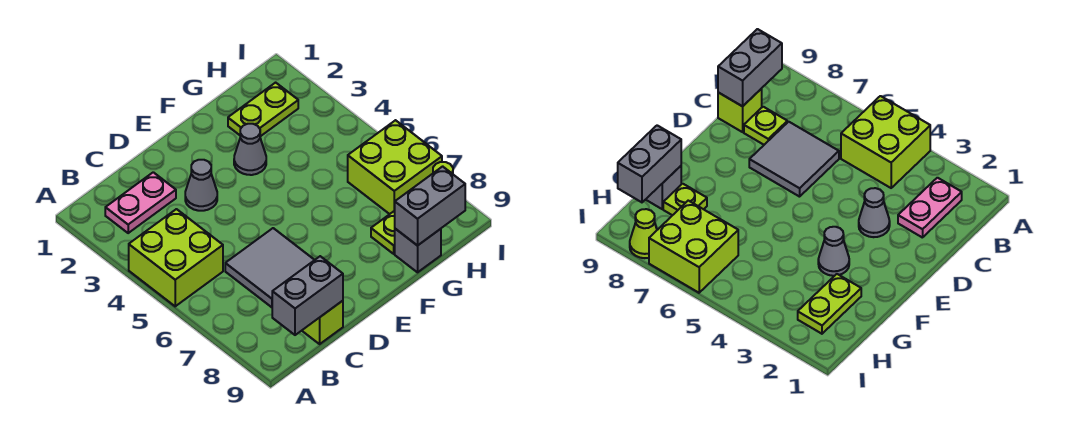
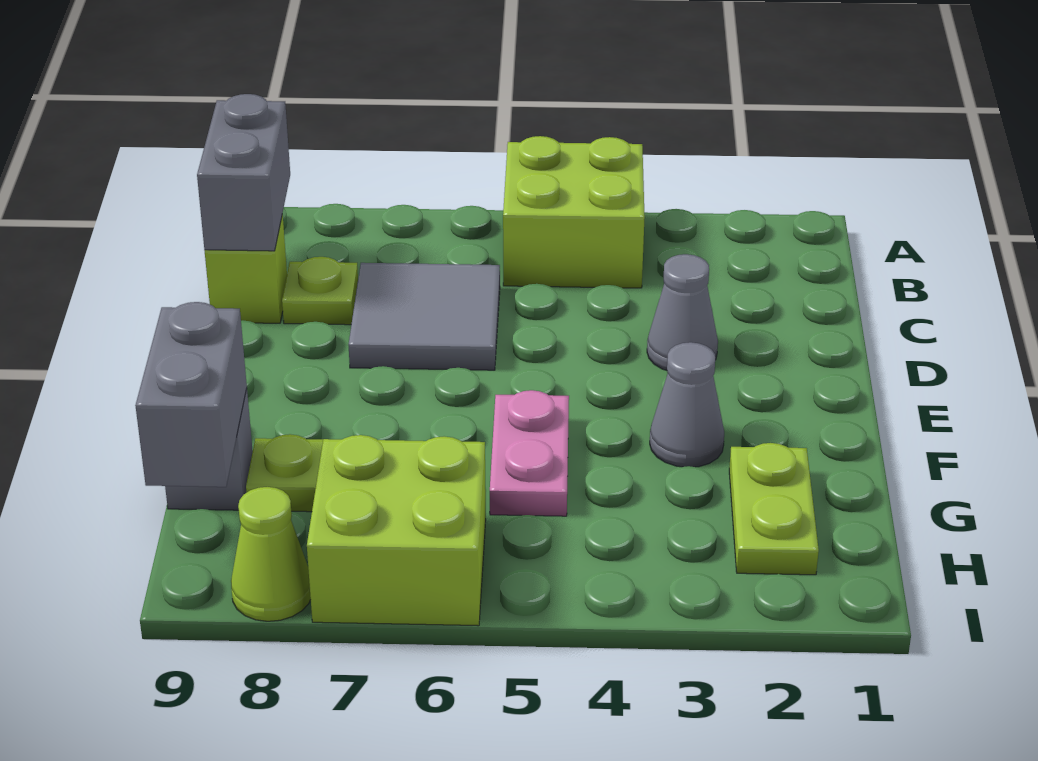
pink 1x2 plate [105,172,176,233] -> pink 1x2 plate moved to [490,390,569,516]

